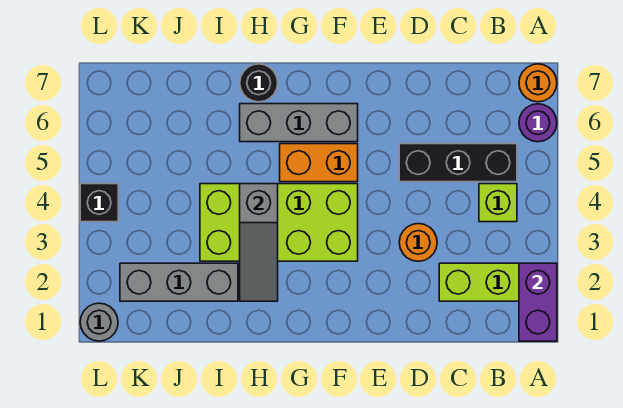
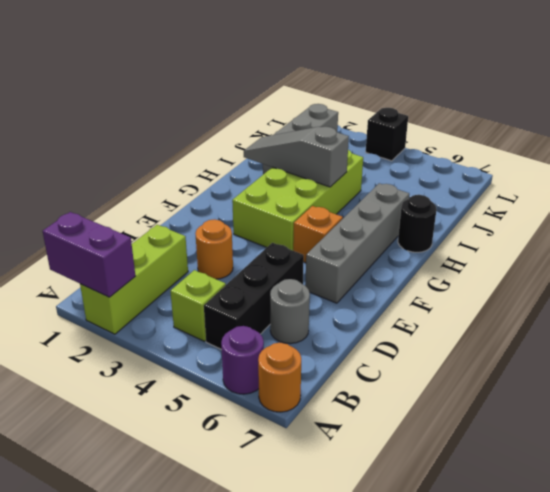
orange 1x2 brick [280,144,358,182] -> orange 1x1 brick [293,206,343,263]
grey 1x3 brick [240,104,358,142] -> grey 1x4 brick [305,183,409,303]
grey 1x1 round brick [80,303,118,341] -> grey 1x1 round brick moved to [270,279,310,344]

